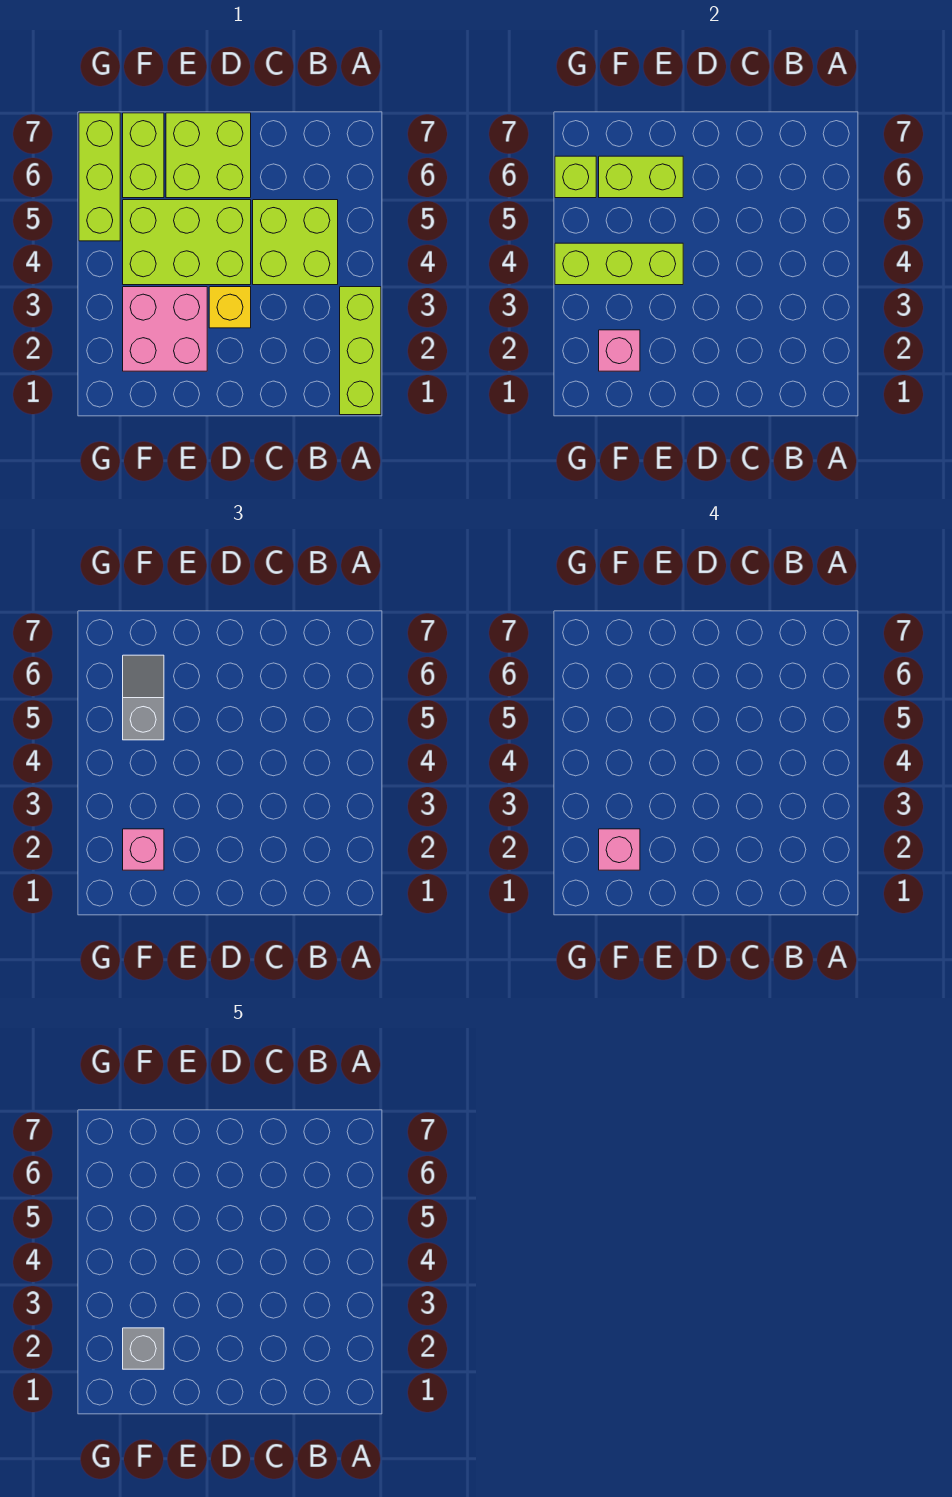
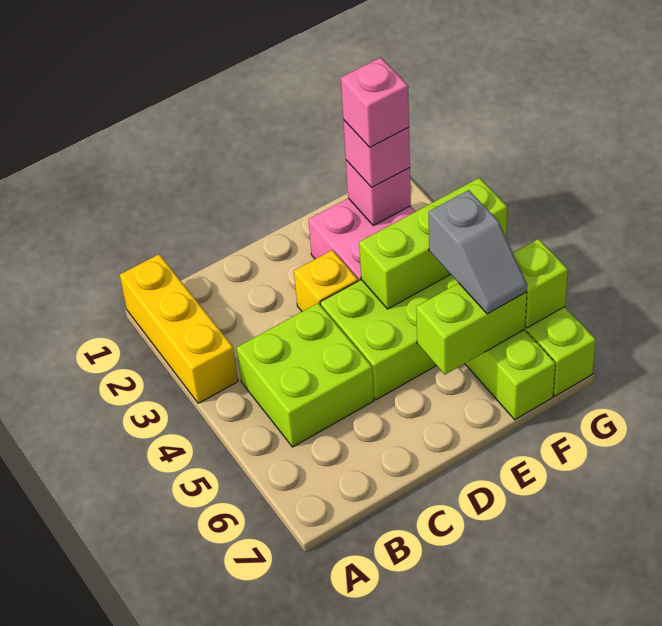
lime 1x3 brick [340,287,381,415] -> yellow 1x3 brick [120,254,238,403]
lime 2x2 brick [166,113,251,198] -> none
grey 1x1 brick [123,1328,164,1369] -> none

